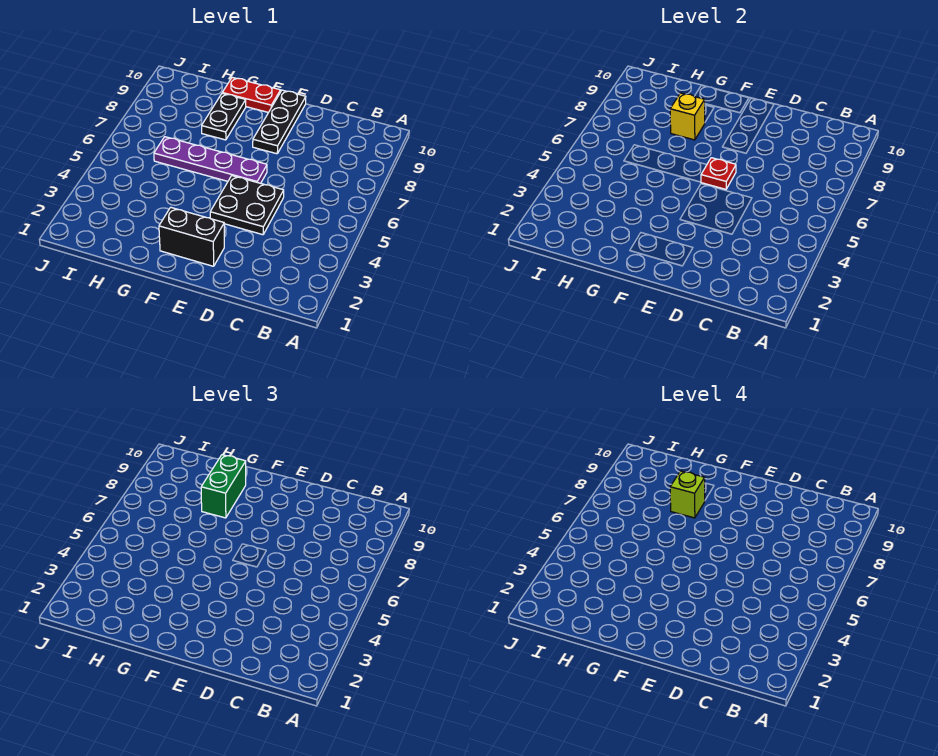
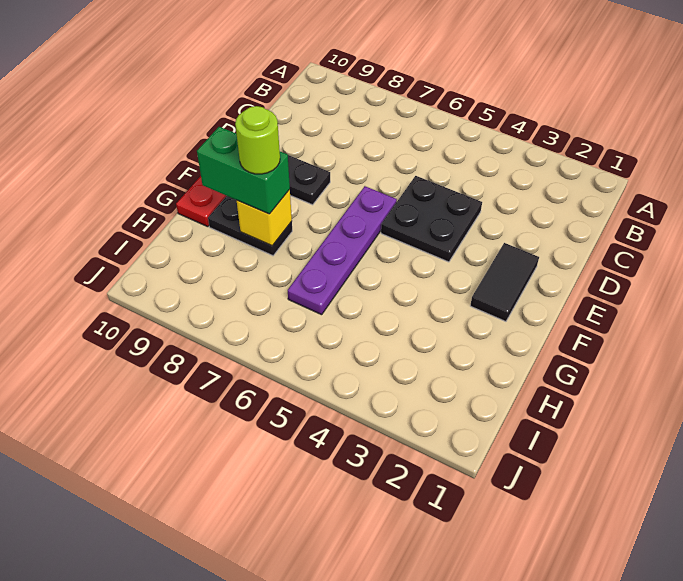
black 1x2 brick [159,207,224,266] -> black 1x2 tile [470,243,539,321]
red 1x1 plate [701,158,736,189] -> none
lime 1x1 brick [670,471,705,518] -> lime 1x1 round brick [235,106,280,174]

